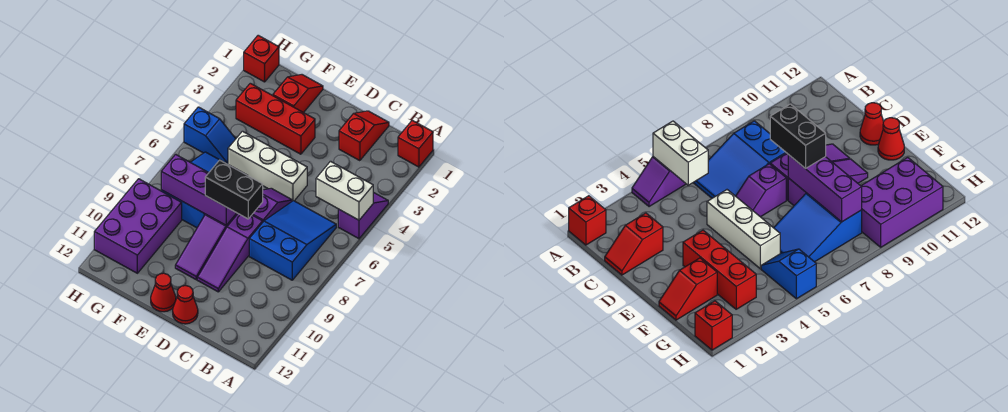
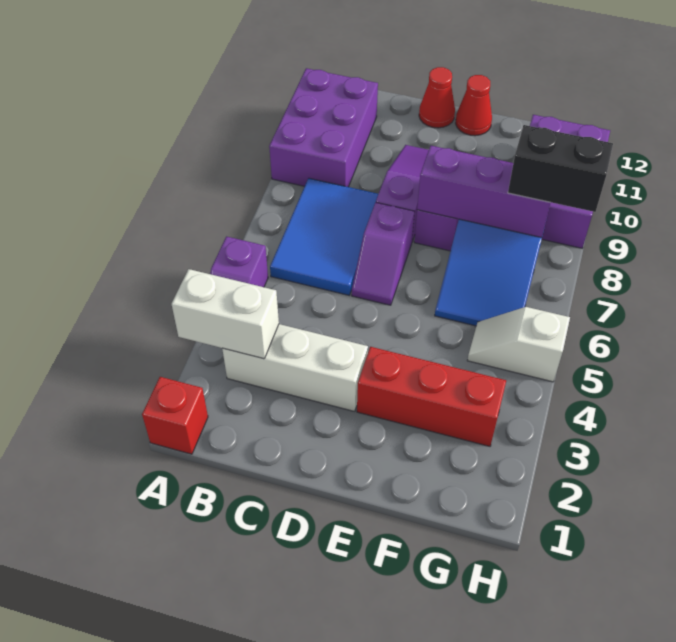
white 1x2 brick [316,161,373,220] -> white 1x2 brick moved to [172,269,279,359]
none -> purple 2x3 brick [269,68,378,187]
blue 2x3 slope [249,201,336,280] -> blue 2x3 tile [270,178,378,295]
red 1x2 slope [339,111,389,161] -> none
white 1x3 brick [228,131,307,201] -> white 1x3 brick moved to [222,324,368,411]
black 1x2 brick [205,160,263,219] -> black 1x2 brick moved to [508,125,613,212]
red 1x2 slope [273,75,323,113] -> none
blue 1x2 slope [184,107,236,164] -> white 1x2 slope [467,307,570,382]
red 1x1 brick [244,35,279,82] -> none

